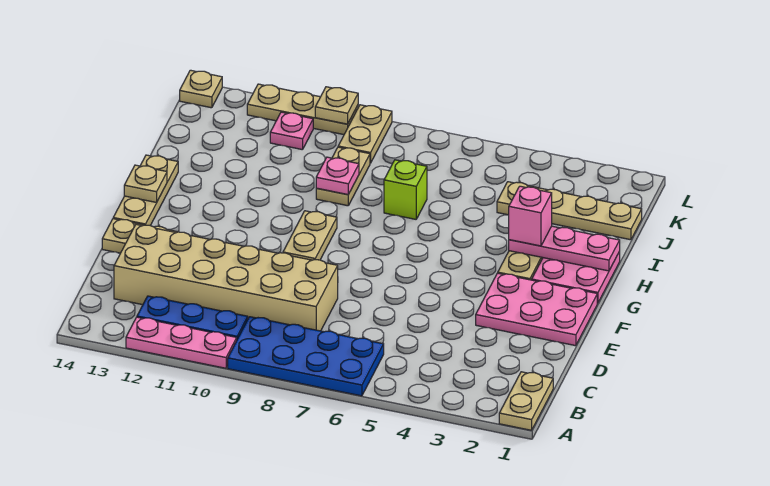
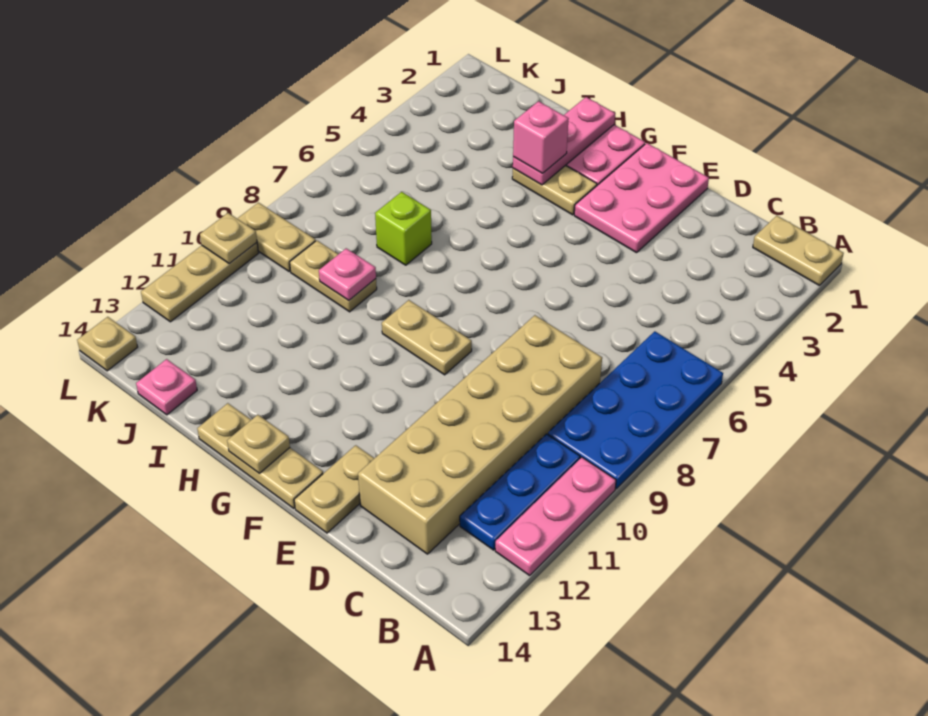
tan 1x4 plate [497,182,642,240] -> none
pink 1x1 plate [270,112,313,150] -> pink 1x1 plate moved to [136,359,197,415]

